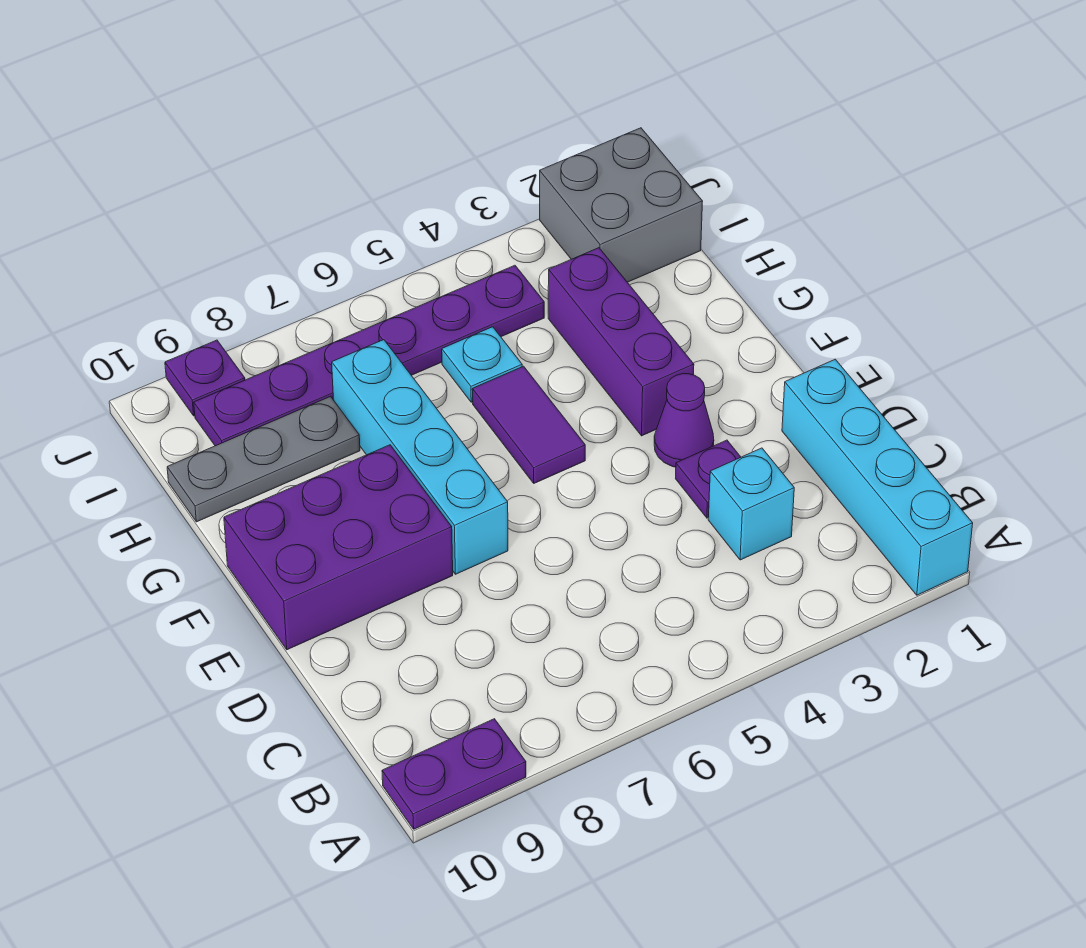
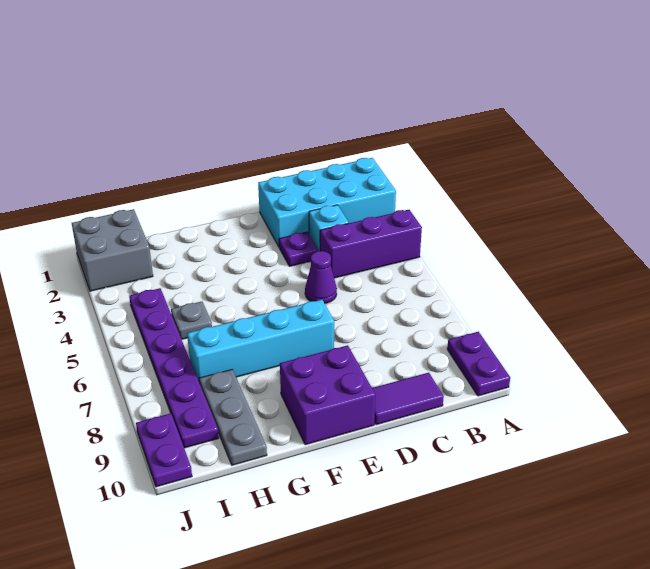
cyan 1x4 brick [782,359,973,595] -> cyan 2x4 brick [258,158,396,247]
purple 1x1 cone [654,374,714,467] -> purple 1x1 cone moved to [305,251,337,303]
purple 2x3 brick [224,445,453,650] -> purple 2x2 brick [280,345,375,445]
purple 1x3 brick [548,248,694,436] -> purple 1x3 brick moved to [320,210,422,278]
purple 1x2 tile [472,366,585,483] -> purple 1x2 tile moved to [372,373,444,425]
cyan 1x1 plate [442,327,522,402] -> grey 1x1 plate [171,302,212,339]
purple 1x1 plate [165,340,245,416] -> purple 1x2 plate [136,413,192,487]

